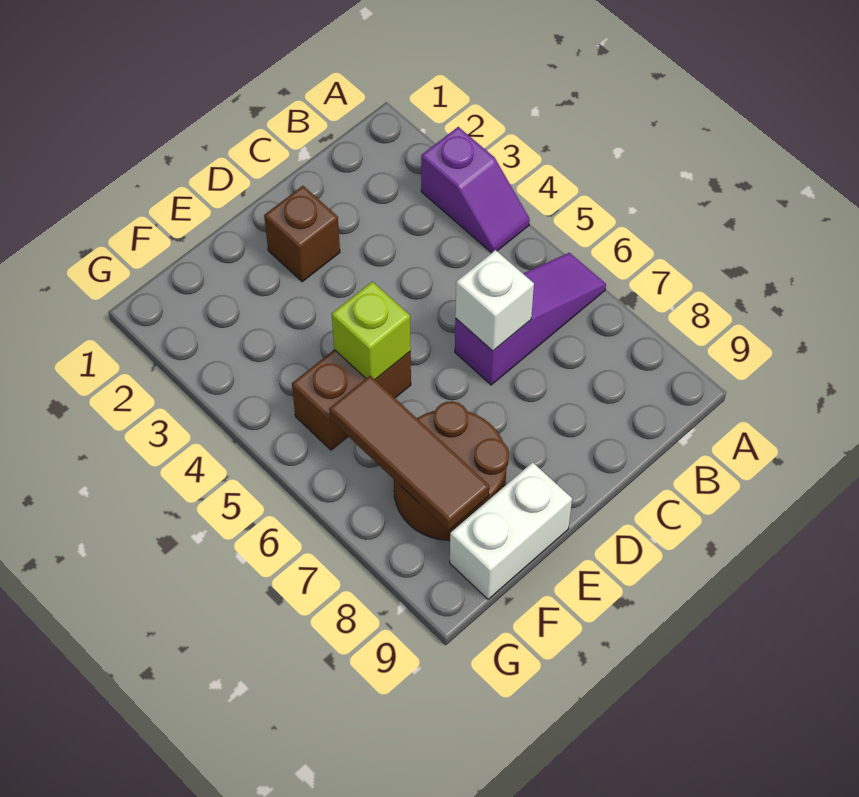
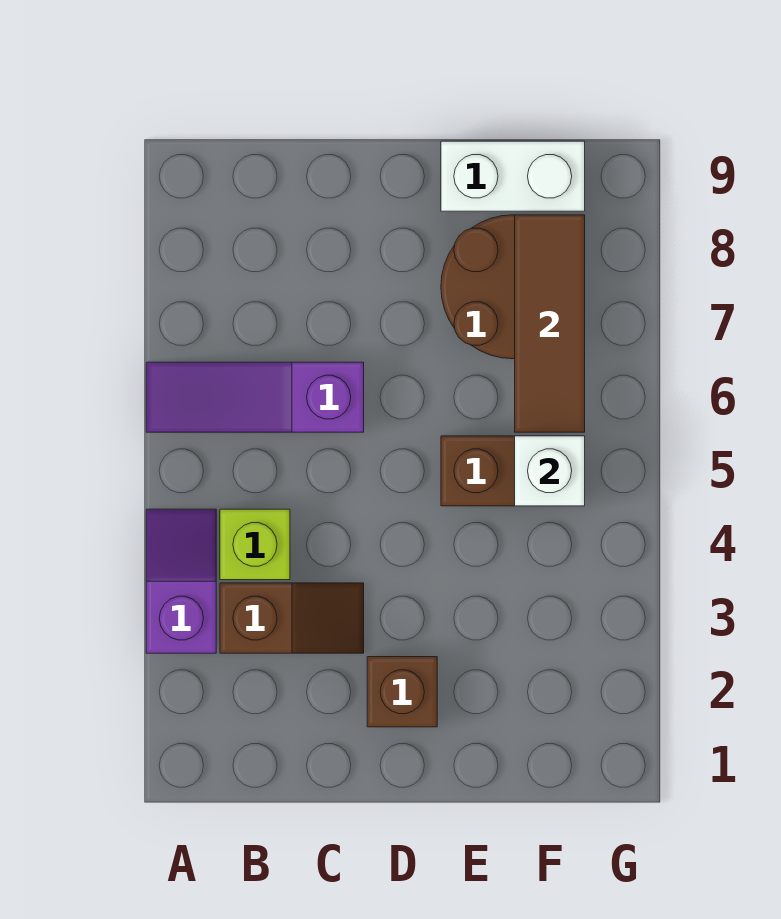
none -> brown 1x2 slope [220,583,364,653]
white 1x1 brick [455,250,534,351] -> white 1x1 brick moved to [515,436,585,506]
lime 1x1 brick [332,282,411,379] -> lime 1x1 brick moved to [220,509,290,580]

